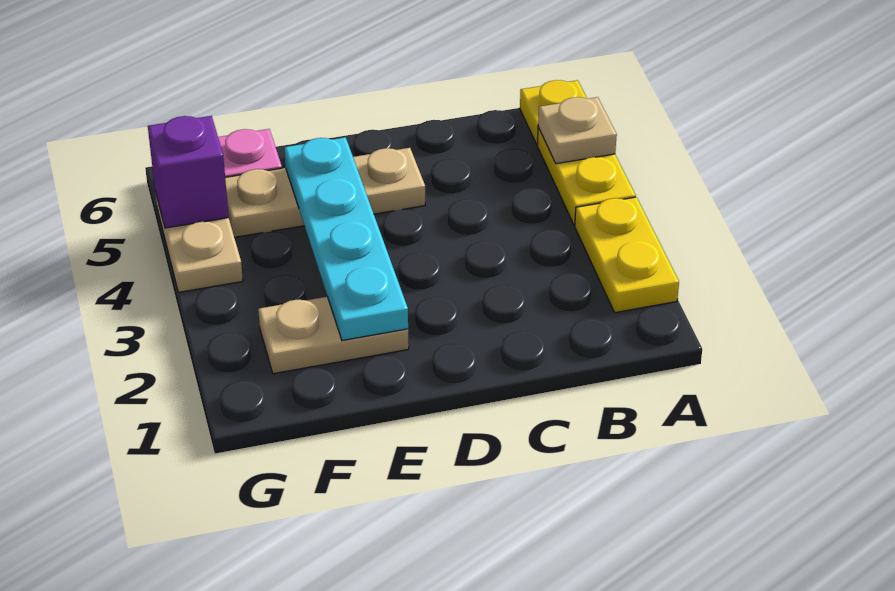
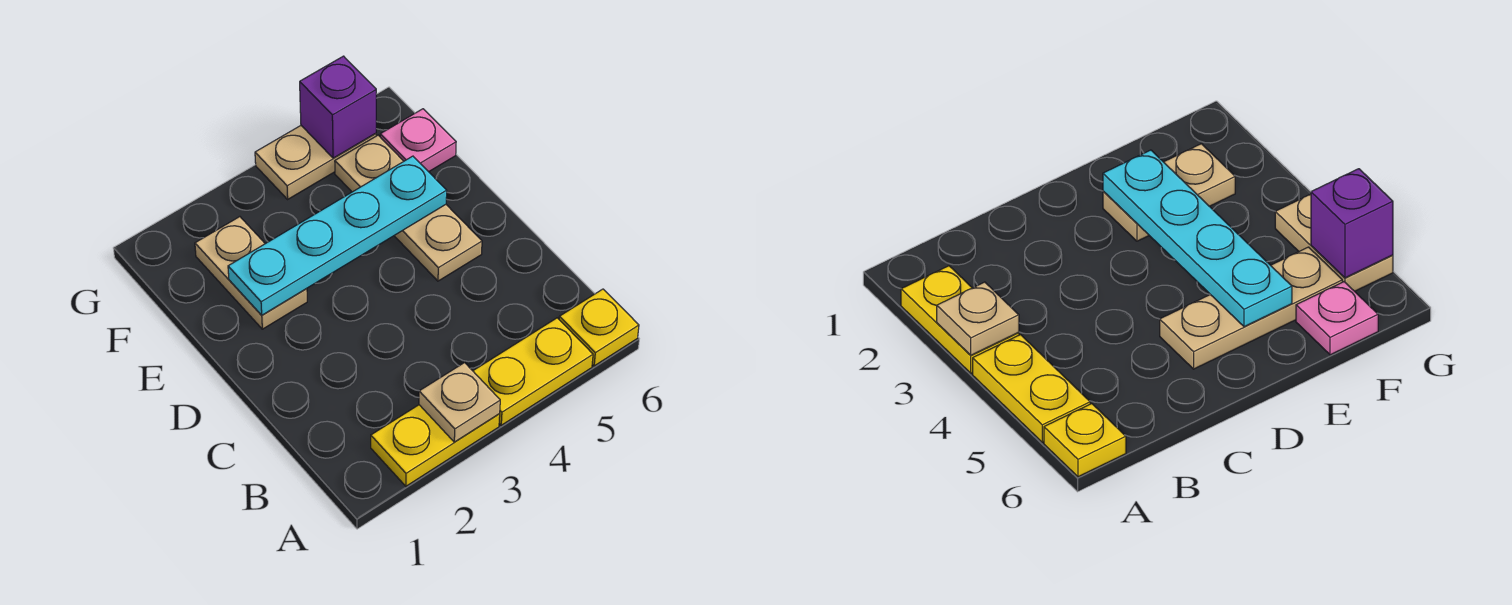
tan 1x1 plate [538,97,617,164] -> tan 1x1 plate moved to [419,363,500,442]

